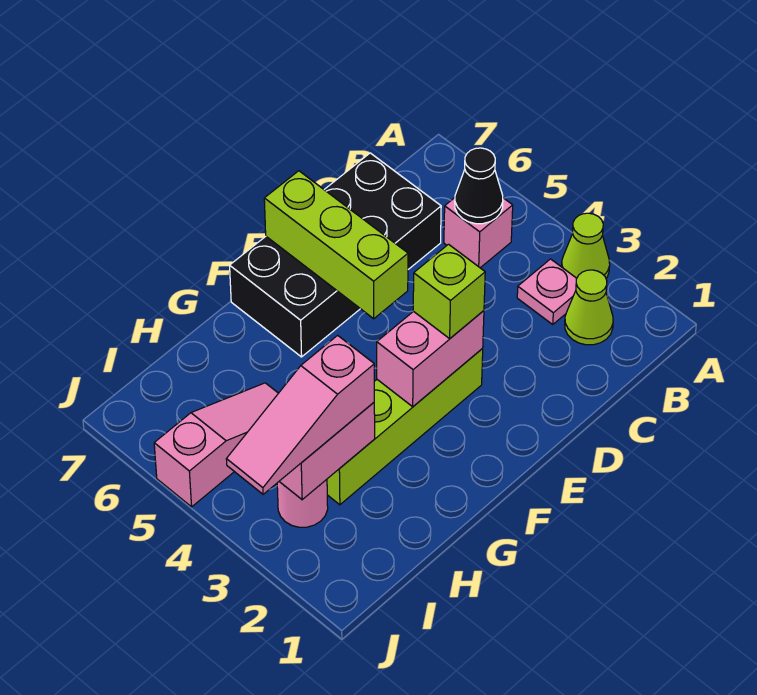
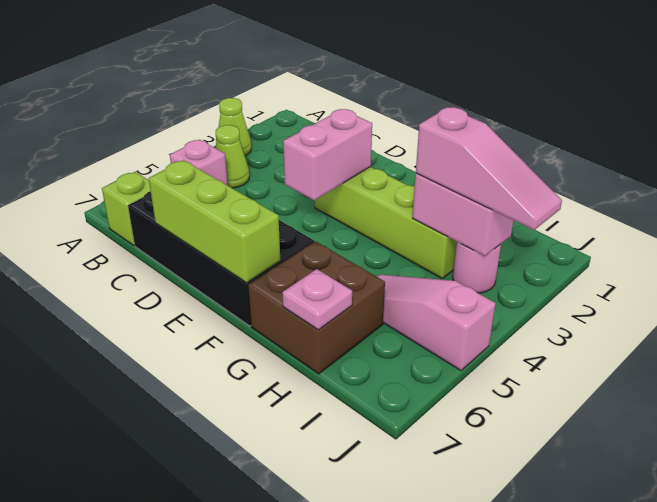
lime 1x1 cone [565,270,613,345] -> lime 1x1 cone moved to [216,125,249,188]
pink 1x1 plate [517,259,577,324] -> pink 1x1 plate moved to [282,269,352,330]
black 1x1 cone [455,148,503,224] -> none
pink 1x2 brick [377,311,484,407] -> pink 1x2 brick turned to [283,109,372,200]
lime 1x1 brick [413,244,485,339] -> lime 1x1 brick moved to [102,172,150,245]
lime 1x3 brick [264,171,408,319] -> lime 1x3 brick turned to [149,160,280,283]
none -> brown 2x2 brick [248,241,385,374]

